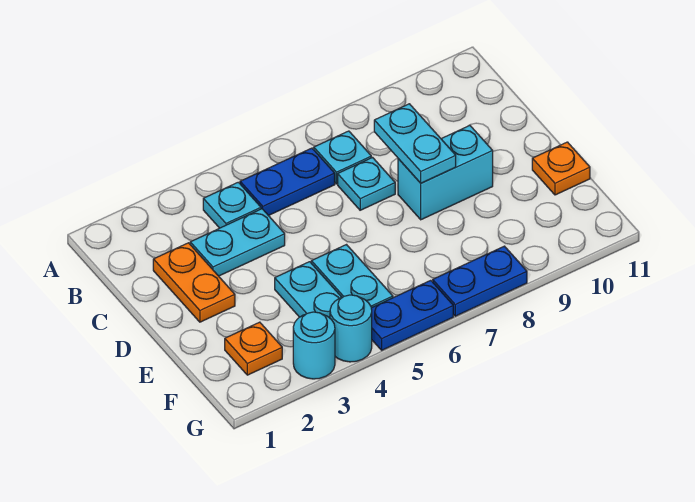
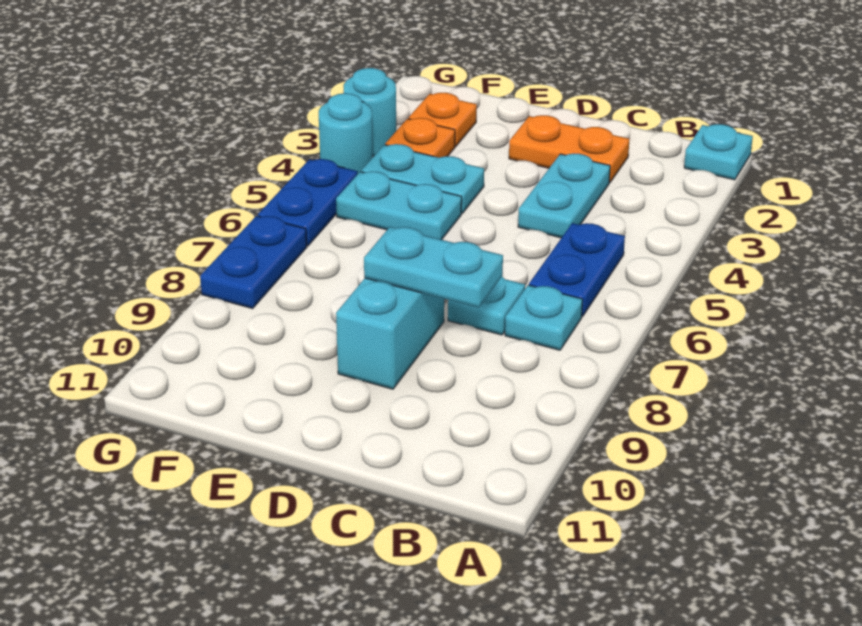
cyan 1x1 plate [203,182,261,228] -> cyan 1x1 plate moved to [684,124,753,180]
orange 1x1 plate [532,142,590,195] -> orange 1x1 plate moved to [385,118,455,158]

